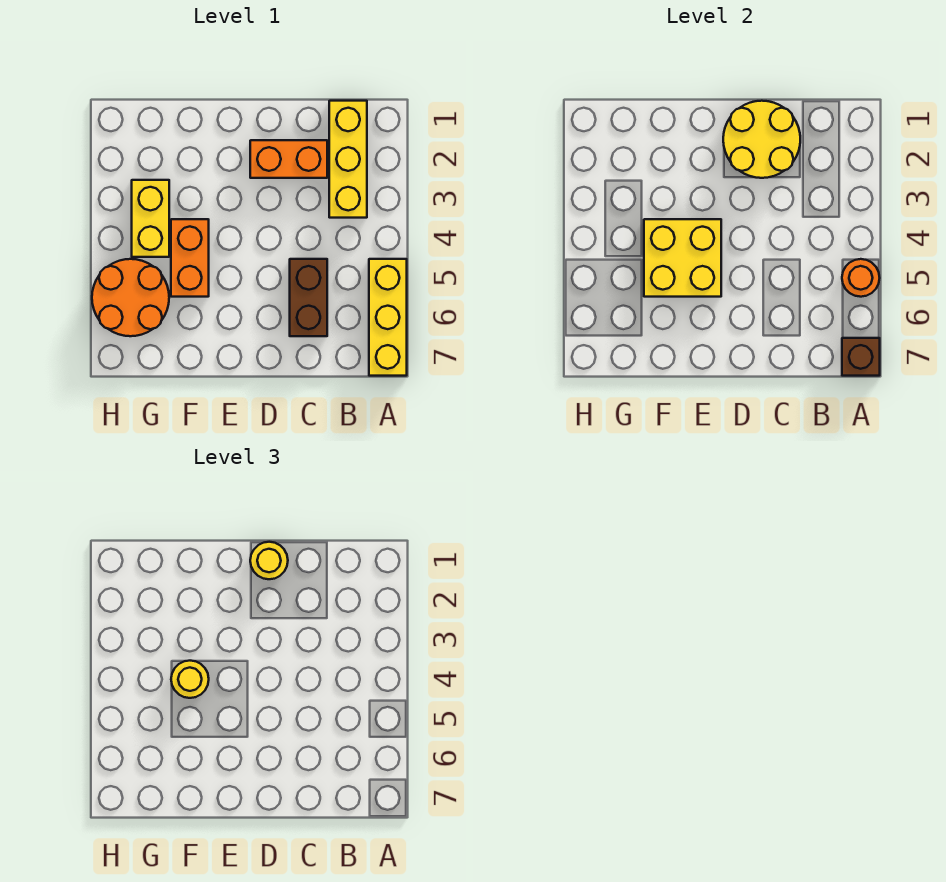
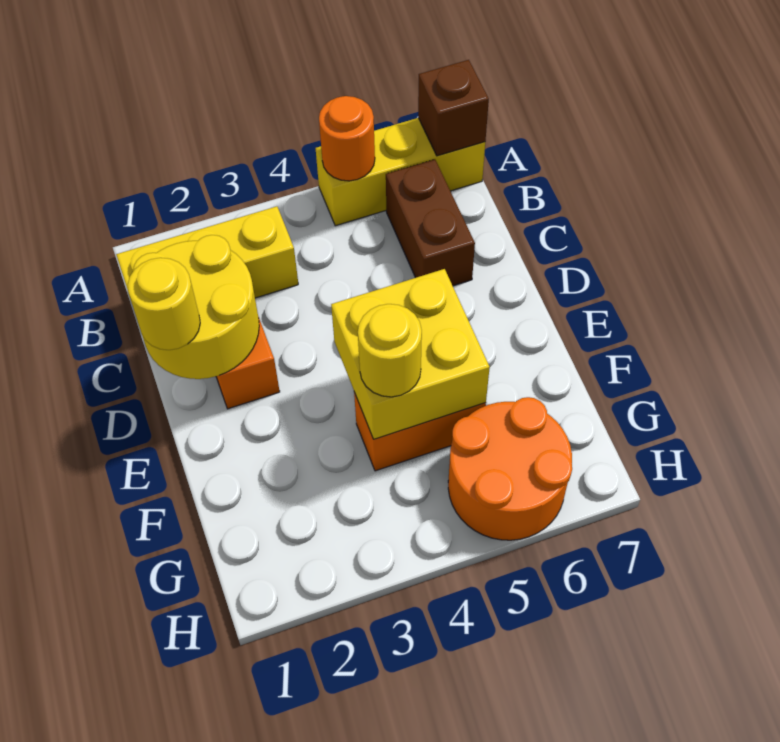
brown 1x2 brick [290,259,327,336] -> brown 1x2 brick turned to [386,159,475,286]
yellow 1x2 brick [132,180,169,257] -> none

